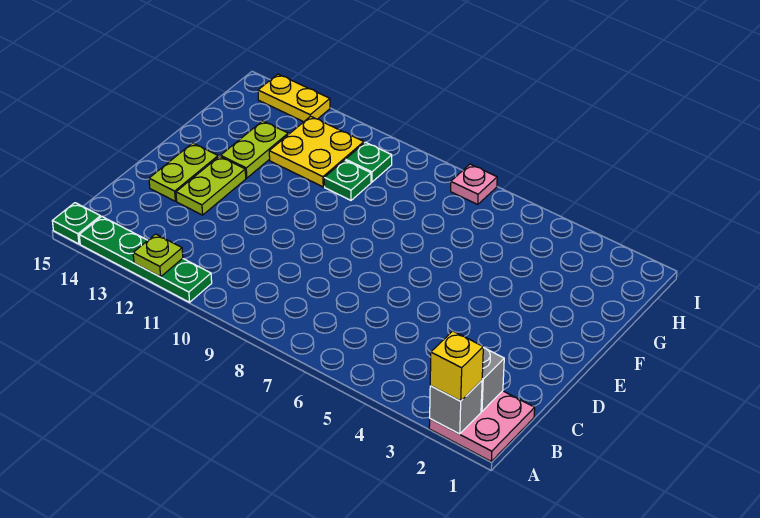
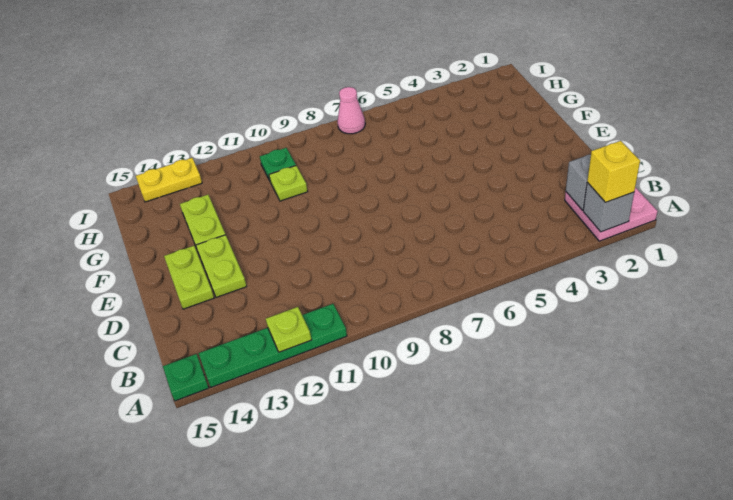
green 1x1 plate [324,160,371,200] -> lime 1x1 plate [269,166,308,201]
yellow 2x2 plate [269,116,364,187] -> none
pink 1x1 plate [451,164,497,205] -> pink 1x1 cone [337,87,365,134]

